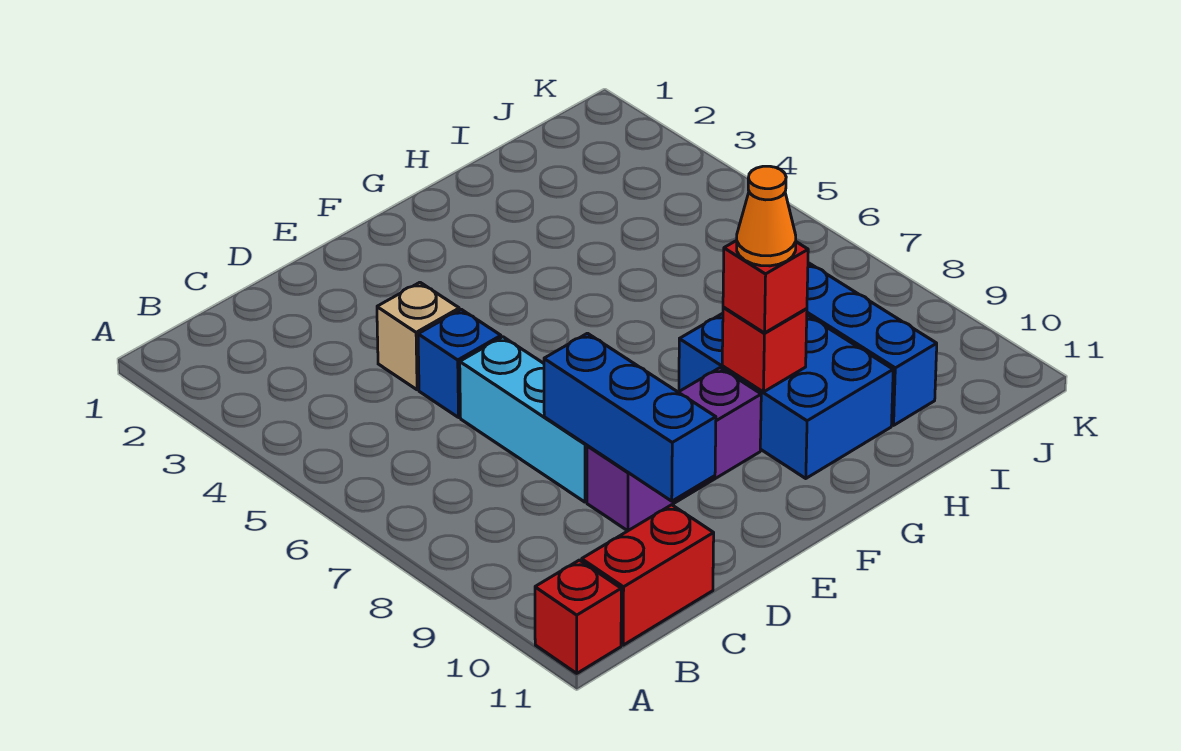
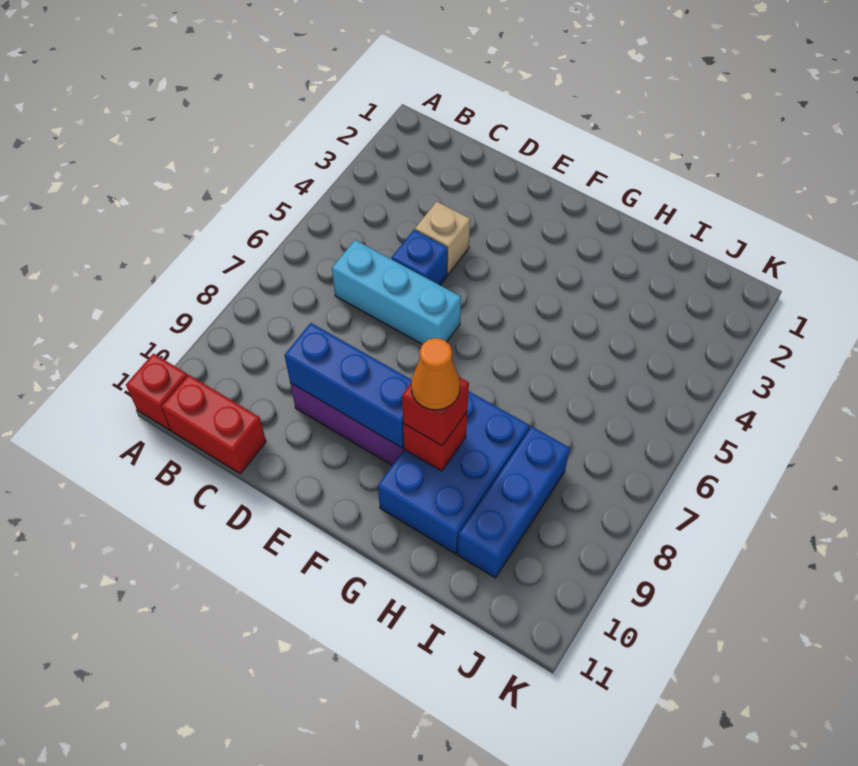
cyan 1x3 brick [460,337,587,502] -> cyan 1x3 brick turned to [332,240,461,344]
blue 1x3 brick [544,333,716,501] -> blue 1x3 brick turned to [285,323,412,448]

